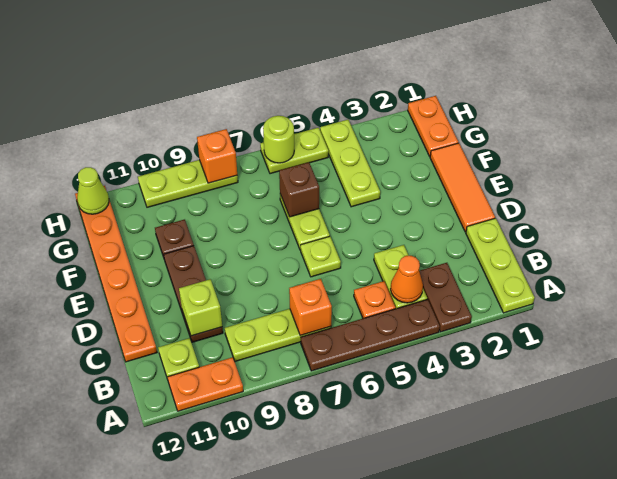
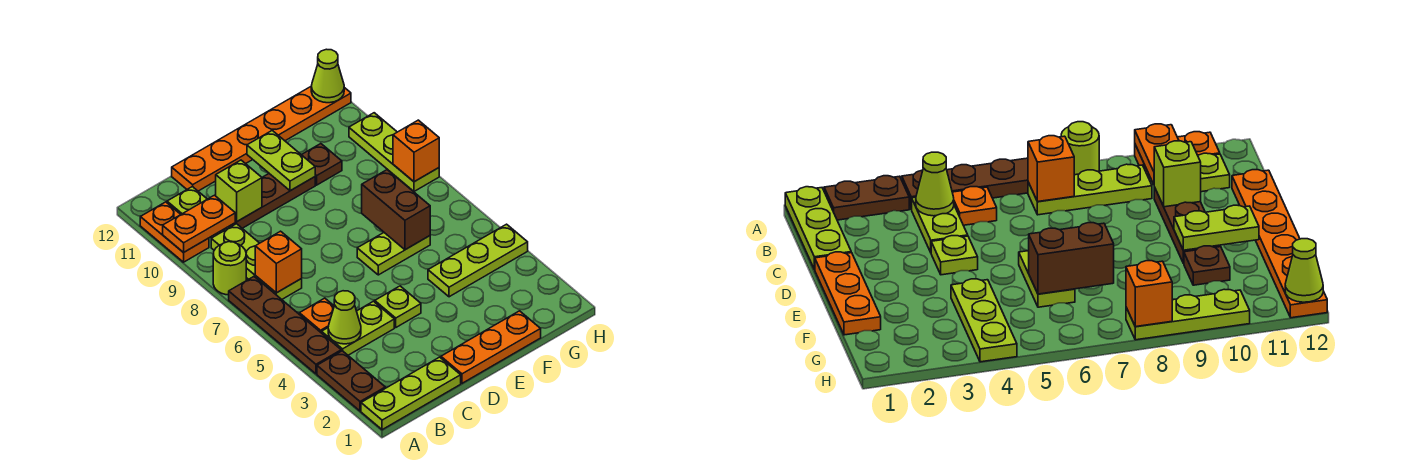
brown 1x2 plate [419,263,472,332] -> brown 1x2 plate turned to [317,351,385,411]
orange 1x1 cone [391,256,423,303] -> lime 1x1 cone [328,291,361,344]
orange 1x3 tile [430,143,495,232] -> orange 1x3 plate [441,311,541,383]
lime 1x1 plate [301,236,341,277] -> lime 1x1 plate moved to [375,286,421,327]
brown 1x1 brick [279,162,319,217] -> brown 1x2 brick [362,170,430,250]
orange 1x2 plate [408,96,458,156] -> orange 1x2 plate moved to [163,195,235,253]
lime 1x2 plate [260,128,329,174] -> lime 1x2 plate moved to [247,130,315,191]
lime 1x1 round brick [263,116,294,163] -> lime 1x1 round brick moved to [213,242,246,295]

